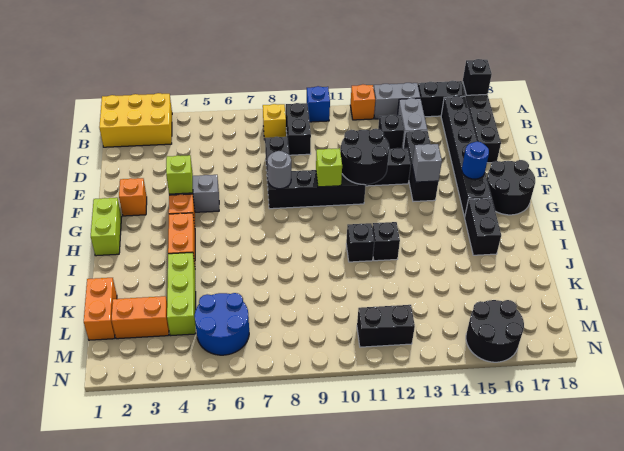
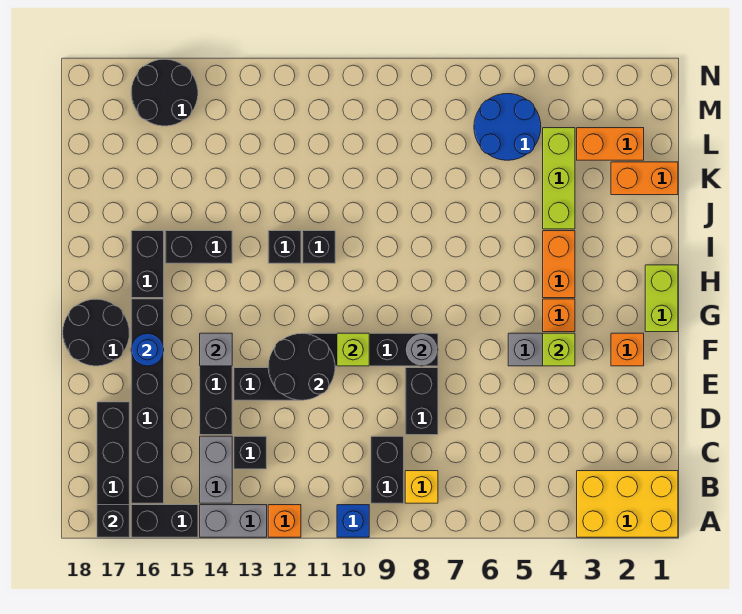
orange 1x2 brick [84,278,117,340] -> orange 1x2 brick turned to [611,162,678,195]
black 1x2 brick [357,305,415,347] -> black 1x2 brick moved to [165,231,232,263]

